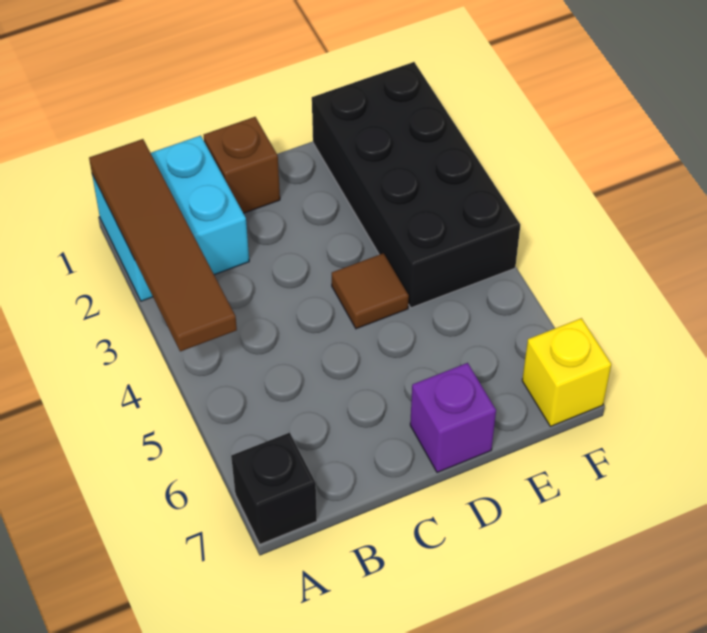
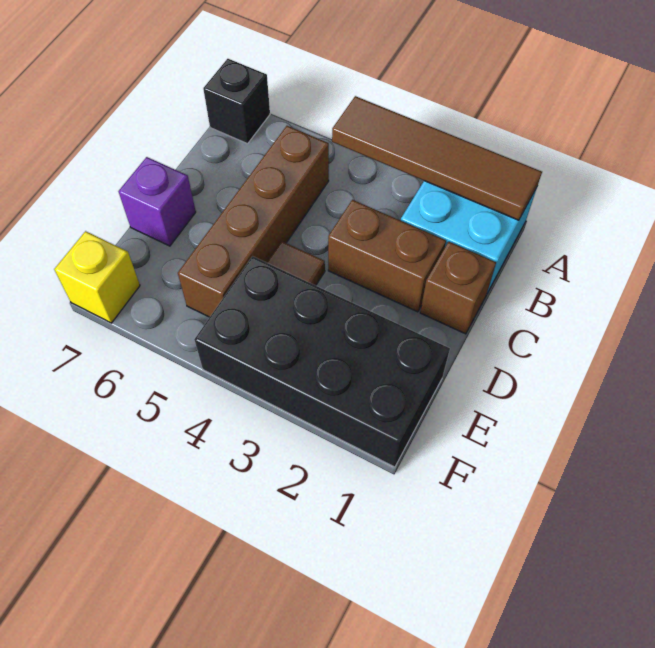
none -> brown 1x4 brick [178,126,329,317]
none -> brown 1x2 brick [328,200,446,312]

